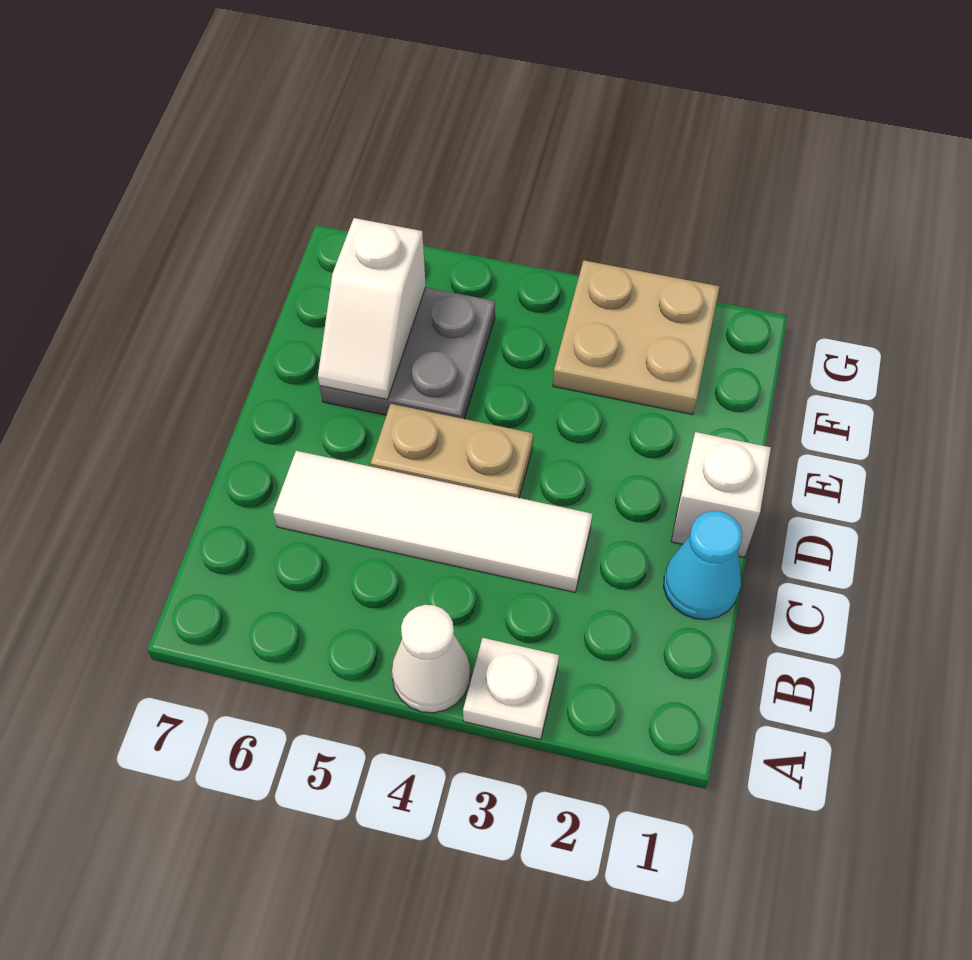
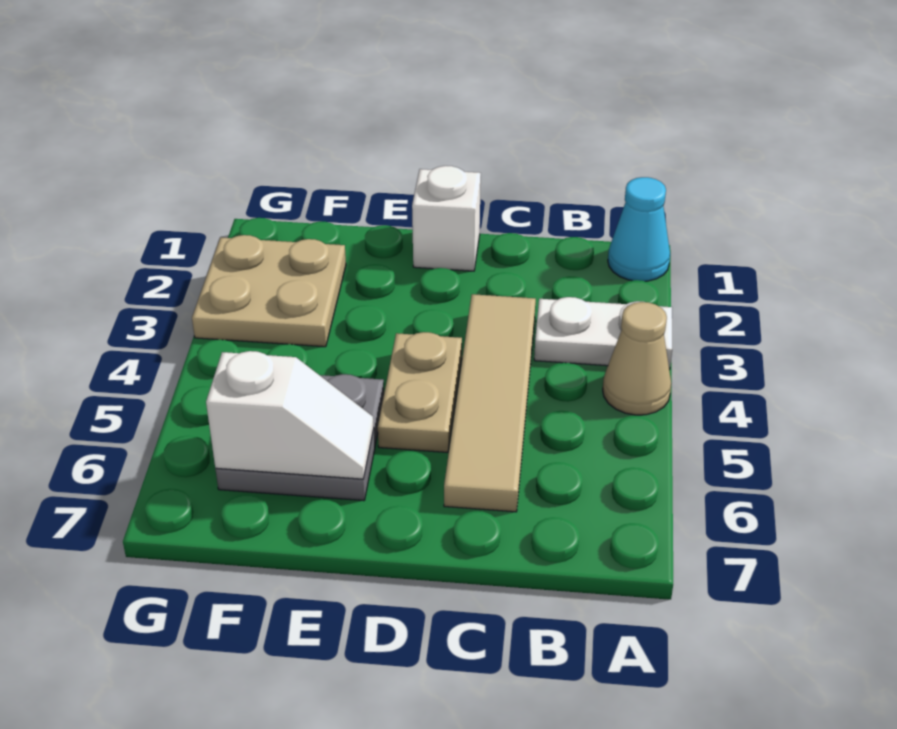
white 1x1 plate [463,638,559,740] -> white 1x2 plate [534,297,672,370]
white 1x1 cone [392,605,470,713] -> tan 1x1 cone [603,302,671,415]
cyan 1x1 cone [664,511,742,620] -> cyan 1x1 cone moved to [608,177,670,281]
white 1x4 tile [273,451,592,592] -> tan 1x4 tile [444,294,536,512]

